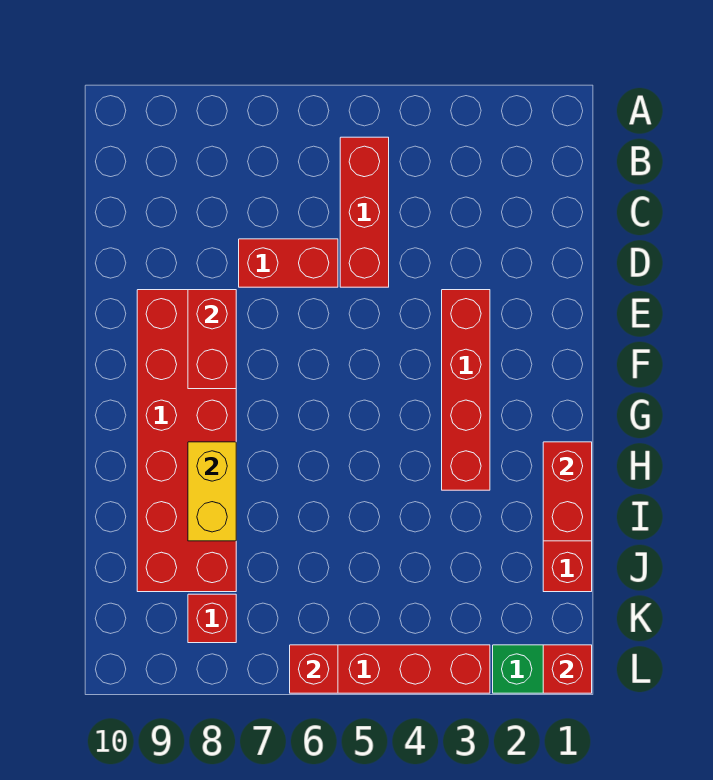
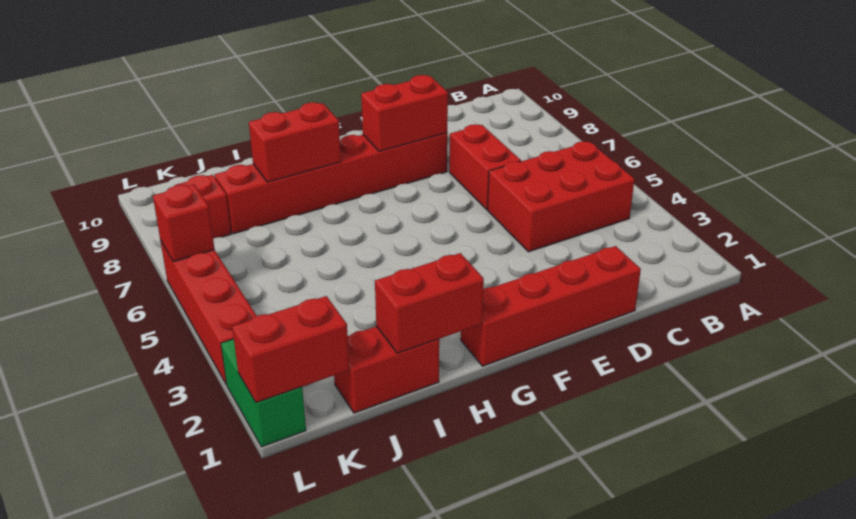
red 1x3 brick [340,137,389,287] -> red 2x3 brick [488,141,634,252]
red 1x4 brick [442,290,490,490] -> red 1x4 brick moved to [461,246,641,366]
red 2x6 brick [137,290,236,592] -> red 1x6 brick [215,133,447,234]
yellow 1x2 brick [188,442,236,541] -> red 1x2 brick [249,102,341,182]
red 1x1 brick [543,645,592,693] -> red 1x2 brick [232,296,349,403]

